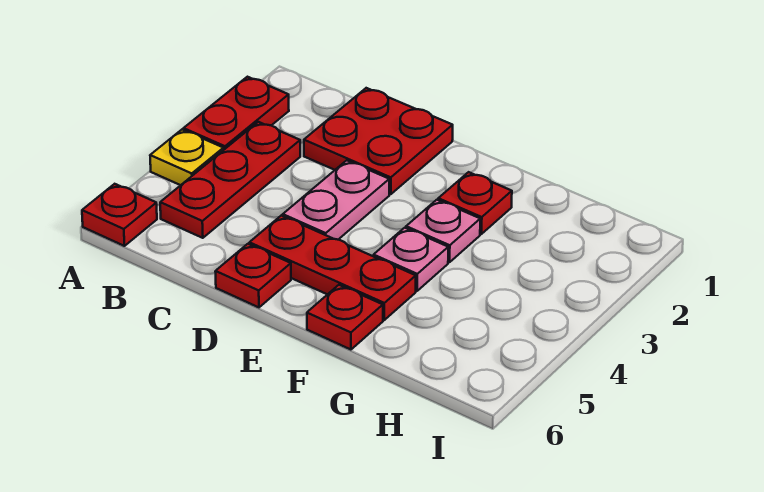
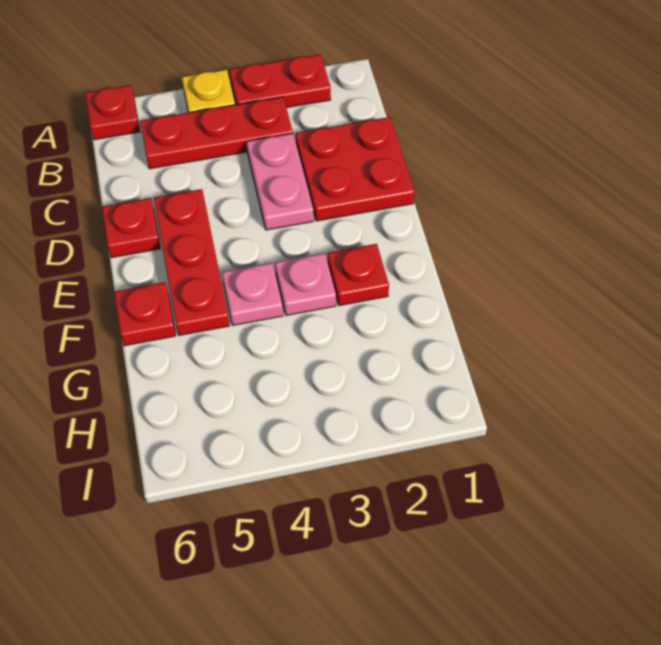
pink 1x2 plate [283,160,389,240] -> pink 1x2 plate turned to [247,133,314,230]

